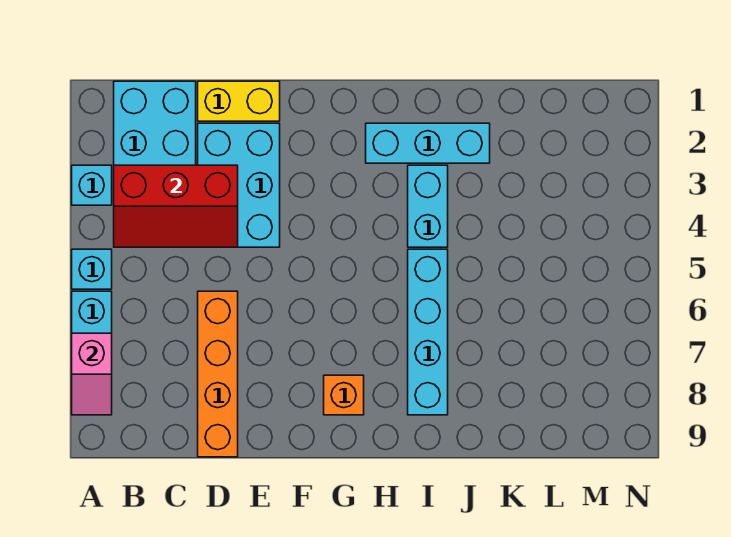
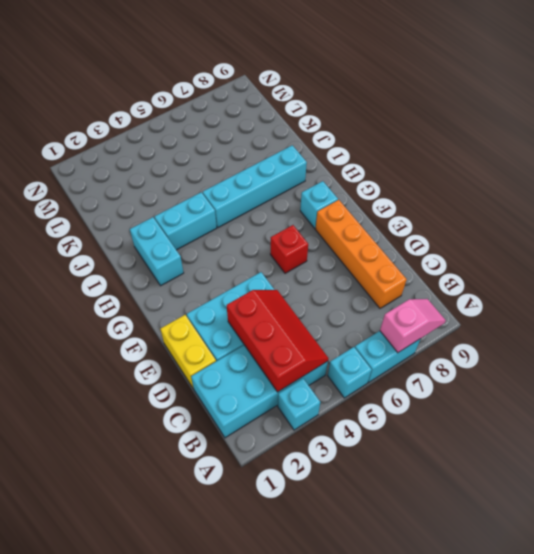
orange 1x4 brick [198,291,238,457] -> orange 1x4 brick turned to [315,200,407,308]
none -> red 1x1 brick [270,225,308,273]
orange 1x1 brick [324,375,364,415] -> cyan 1x1 brick [300,181,338,228]
cyan 1x3 brick [366,123,490,163] -> cyan 1x2 brick [130,217,184,286]

